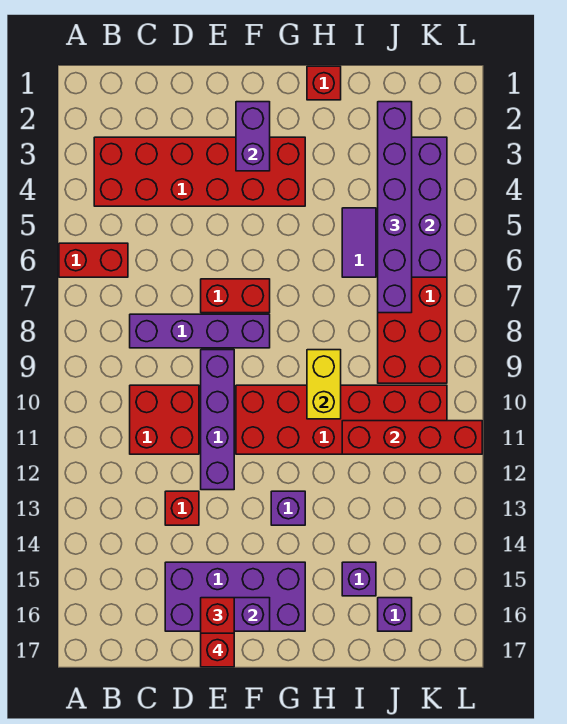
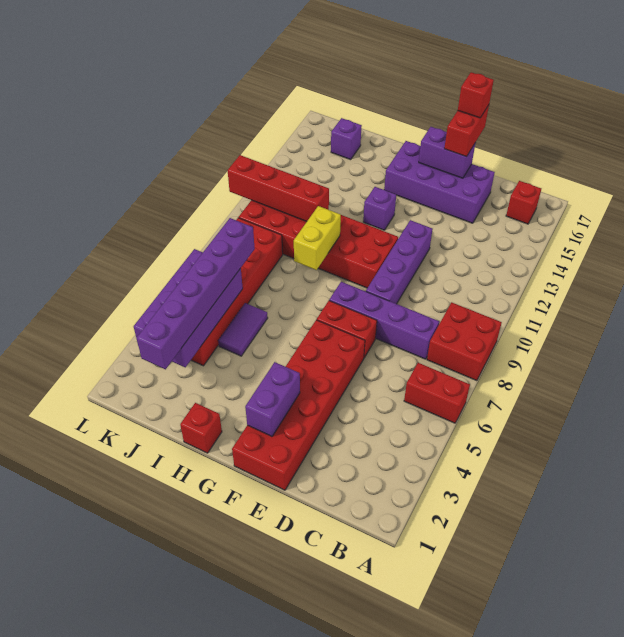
red 2x6 brick [94,137,305,206] -> red 2x6 brick turned to [232,320,365,490]
red 2x2 brick [130,385,199,454] -> red 2x2 brick moved to [427,302,502,381]
red 1x1 brick [165,491,199,525] -> red 1x1 brick moved to [506,181,541,224]
purple 1x1 brick [342,562,376,596] -> none

